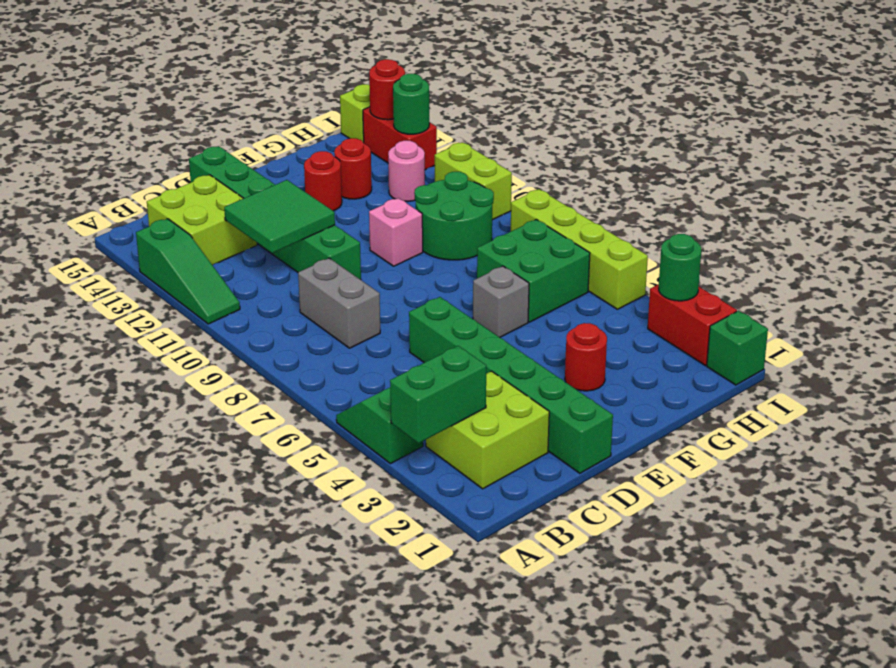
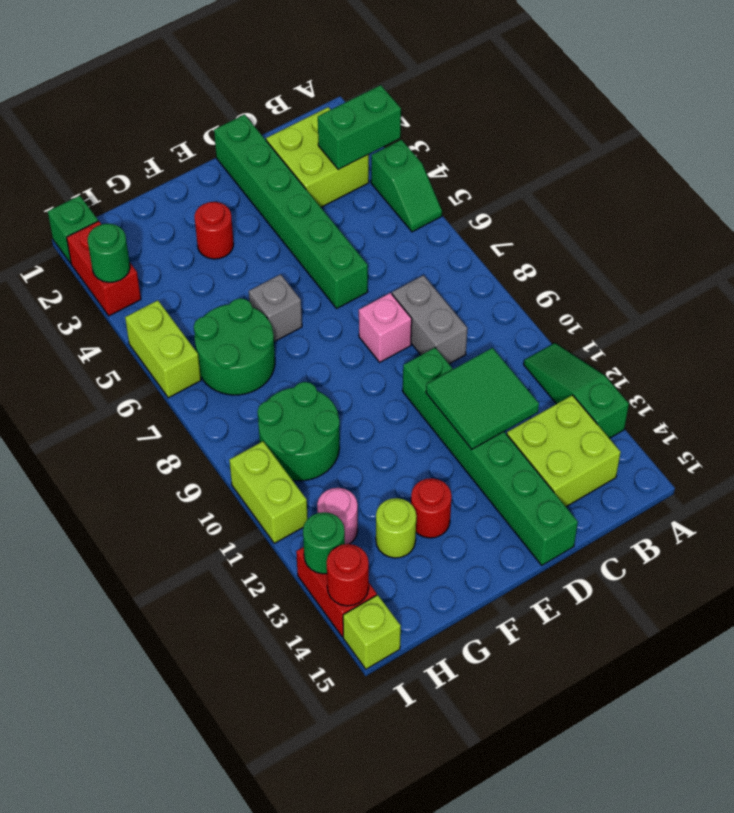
pink 1x1 brick [369,198,423,266] -> pink 1x1 brick moved to [359,293,412,362]
green 2x2 brick [477,219,590,322] -> green 2x2 round brick [194,298,275,395]
red 1x1 round brick [334,138,372,199] -> lime 1x1 round brick [376,498,416,558]
lime 1x4 brick [511,189,648,309] -> lime 1x2 brick [125,300,201,398]

